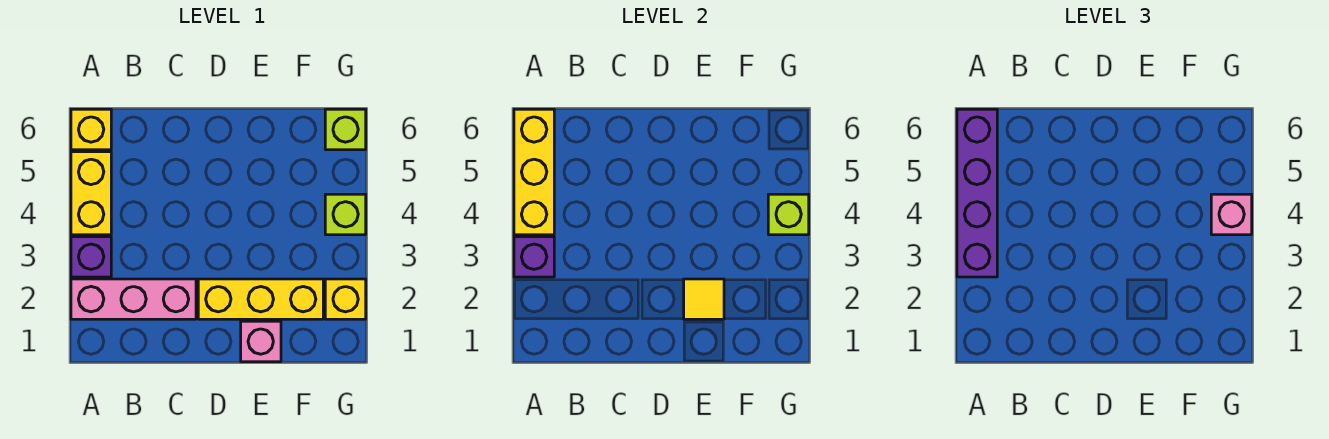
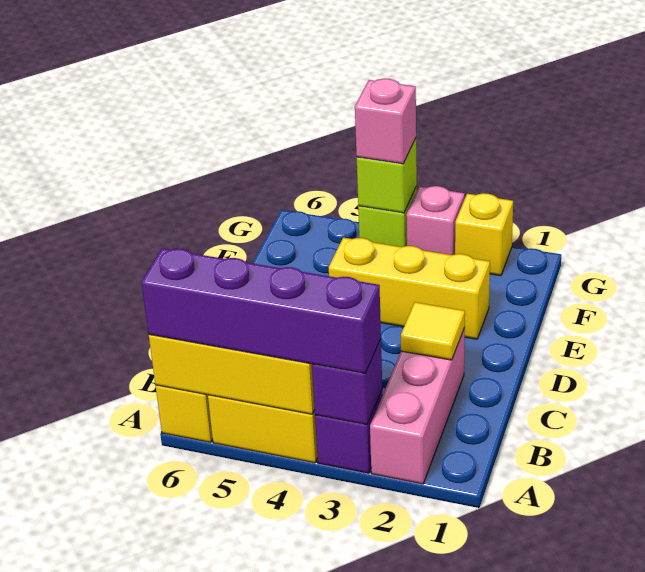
yellow 1x3 brick [198,279,323,319] -> yellow 1x3 brick turned to [329,238,490,339]
pink 1x1 brick [241,321,281,362] -> pink 1x1 brick moved to [406,186,465,255]
yellow 1x1 tile [684,279,724,319] -> yellow 1x1 tile moved to [401,302,465,360]
lime 1x1 brick [325,109,366,150] -> none

